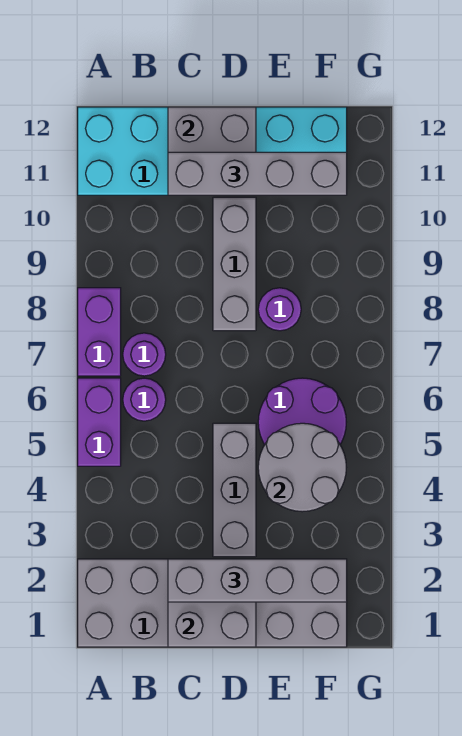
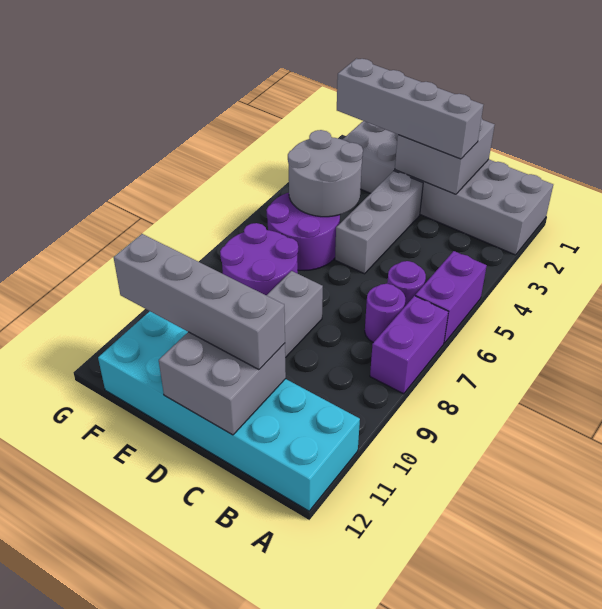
purple 1x1 round brick [258,288,301,331] -> purple 2x2 round brick [220,223,298,295]

